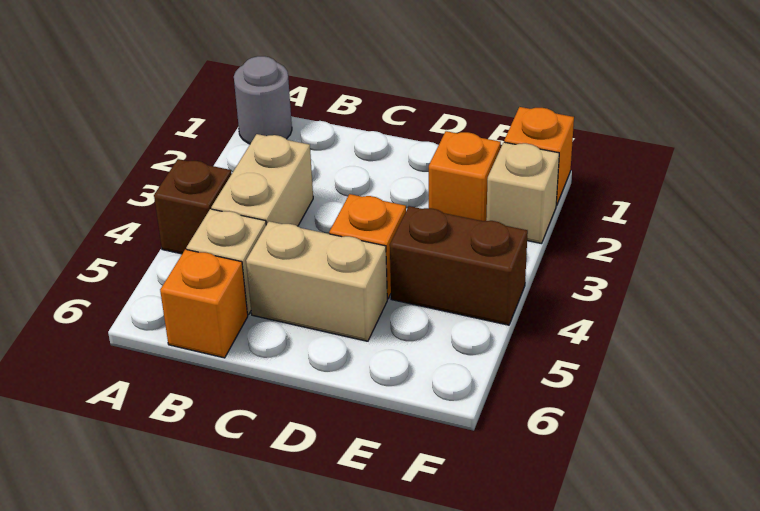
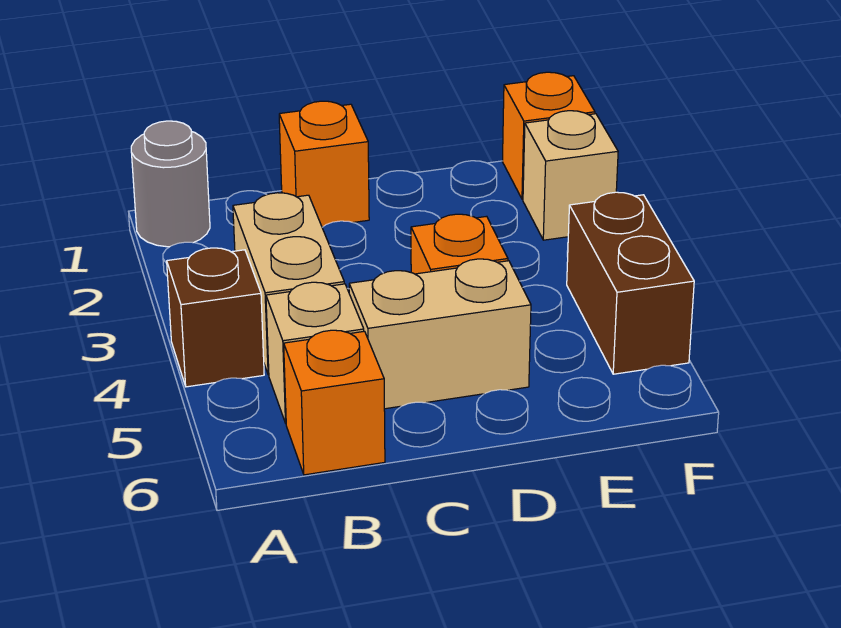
orange 1x1 brick [429,131,501,221] -> orange 1x1 brick moved to [279,101,369,227]
brown 1x2 brick [390,206,528,325] -> brown 1x2 brick turned to [567,192,694,374]

